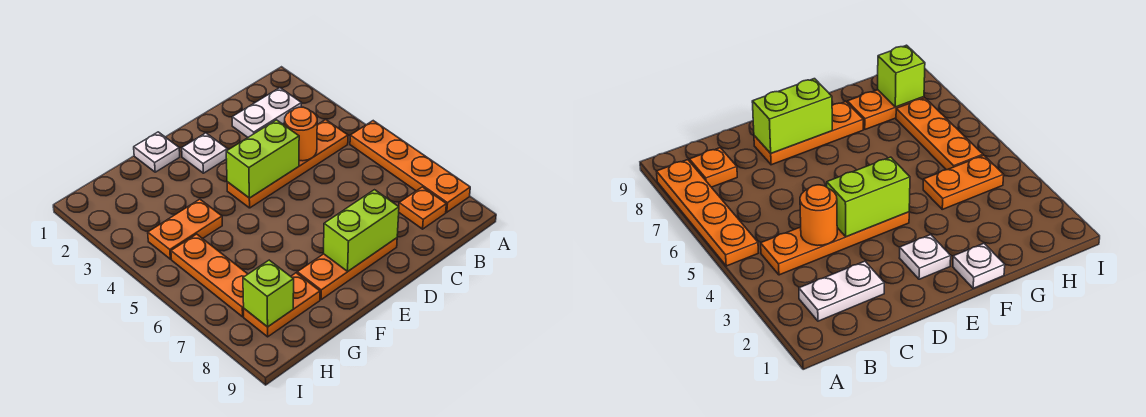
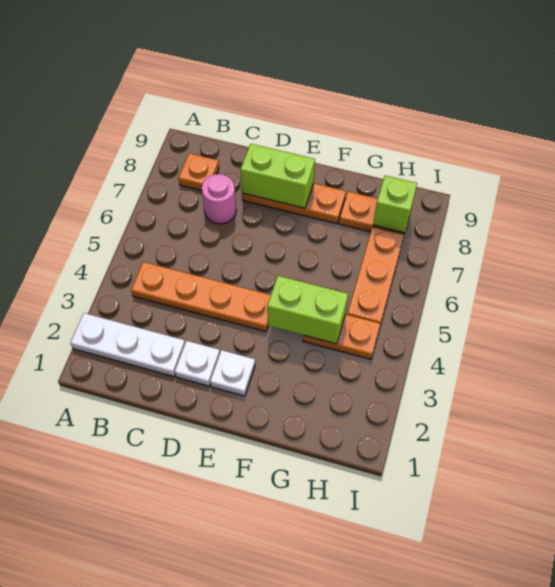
orange 1x4 plate [350,121,470,212] -> none
white 1x2 plate [232,88,301,137] -> white 1x3 plate [70,313,185,377]
orange 1x1 round brick [285,107,317,161] -> none
none -> pink 1x1 round brick [202,174,236,224]
lime 1x2 brick [226,120,299,198] -> lime 1x2 brick moved to [267,276,348,344]
white 1x1 plate [134,132,180,172] -> white 1x1 plate moved to [175,341,220,386]

